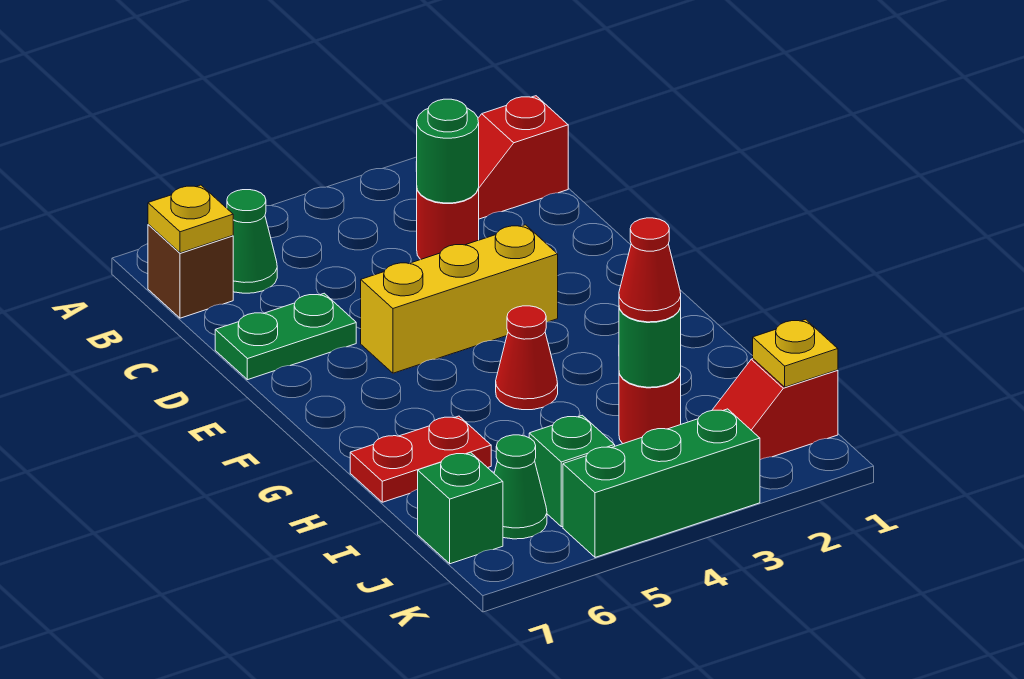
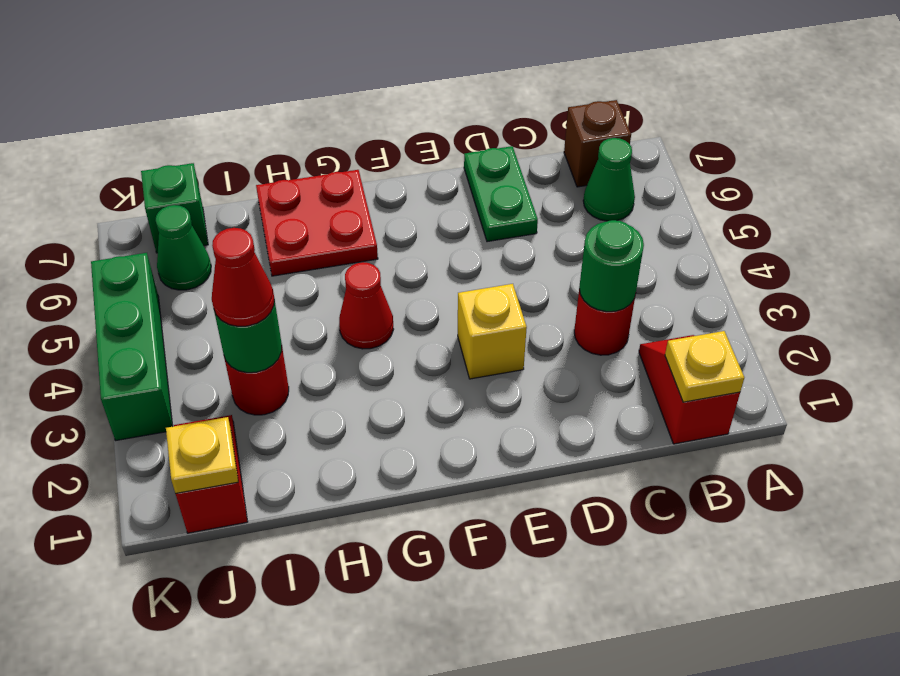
yellow 1x1 plate [148,185,233,253] -> yellow 1x1 plate moved to [665,331,744,402]
yellow 1x3 brick [361,225,558,373] -> yellow 1x1 brick [458,284,527,379]
red 1x2 plate [350,416,491,502] -> red 2x2 plate [256,170,378,276]
green 1x1 brick [529,415,615,527] -> none

